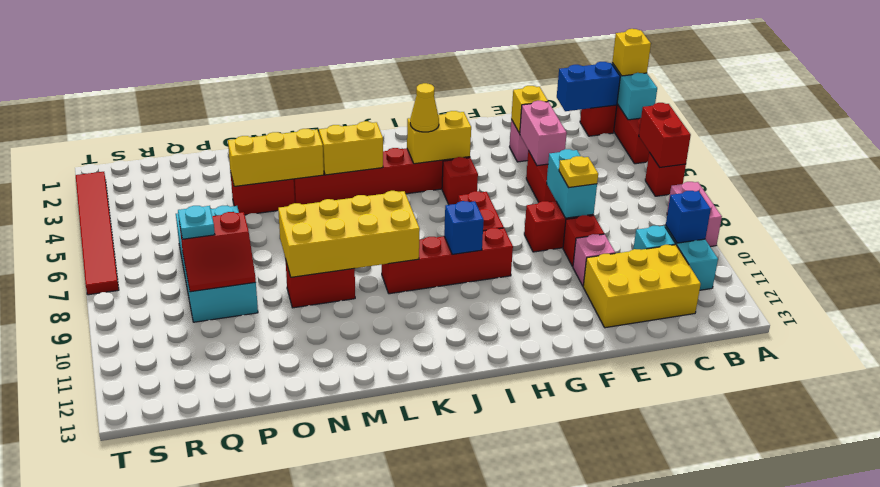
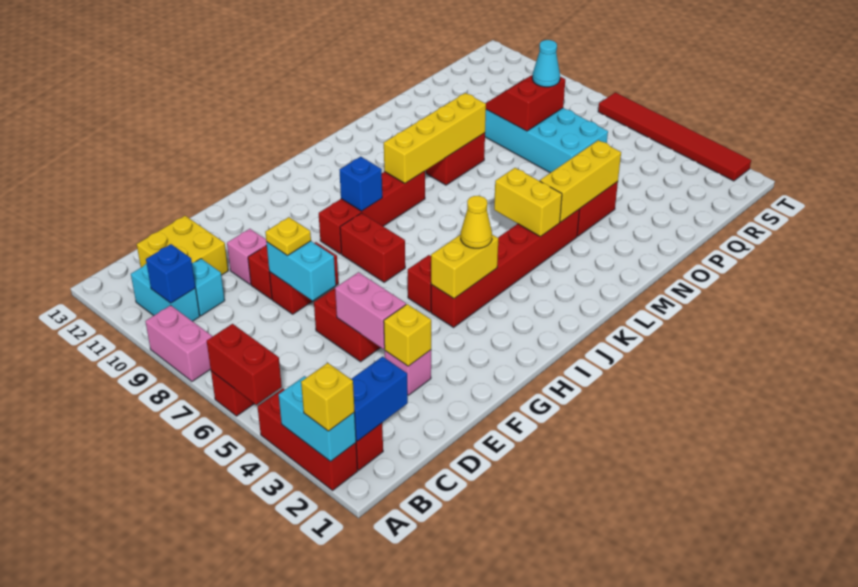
yellow 2x3 brick [583,245,701,328] -> yellow 2x2 brick [137,216,228,275]
yellow 1x2 brick [319,121,383,175] -> yellow 1x2 brick turned to [494,168,562,237]
yellow 2x4 brick [278,191,420,277] -> yellow 1x4 brick [384,93,486,183]
cyan 1x1 plate [178,206,215,239] -> cyan 1x1 cone [532,40,560,87]

